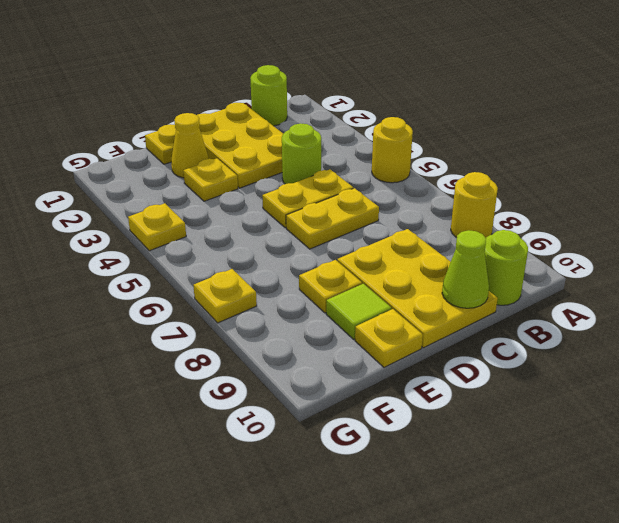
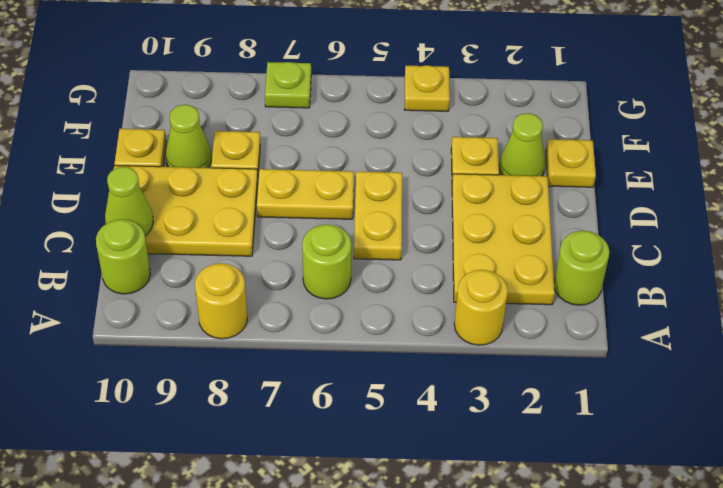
yellow 1x1 round brick [372,117,413,183] -> yellow 1x1 round brick moved to [454,270,508,345]
yellow 2x3 plate [197,103,283,188] -> yellow 2x3 plate turned to [452,174,555,305]
lime 1x1 round brick [282,123,321,184] -> lime 1x1 round brick moved to [302,224,351,299]
yellow 1x2 plate [286,188,379,249] -> yellow 1x2 plate turned to [257,169,354,219]
yellow 1x1 cone [171,113,209,178] -> lime 1x1 cone [499,113,545,176]
lime 1x1 tile [326,284,391,339] -> lime 1x1 cone [166,105,212,168]
yellow 1x1 plate [193,269,257,323] -> lime 1x1 plate [265,62,311,108]

